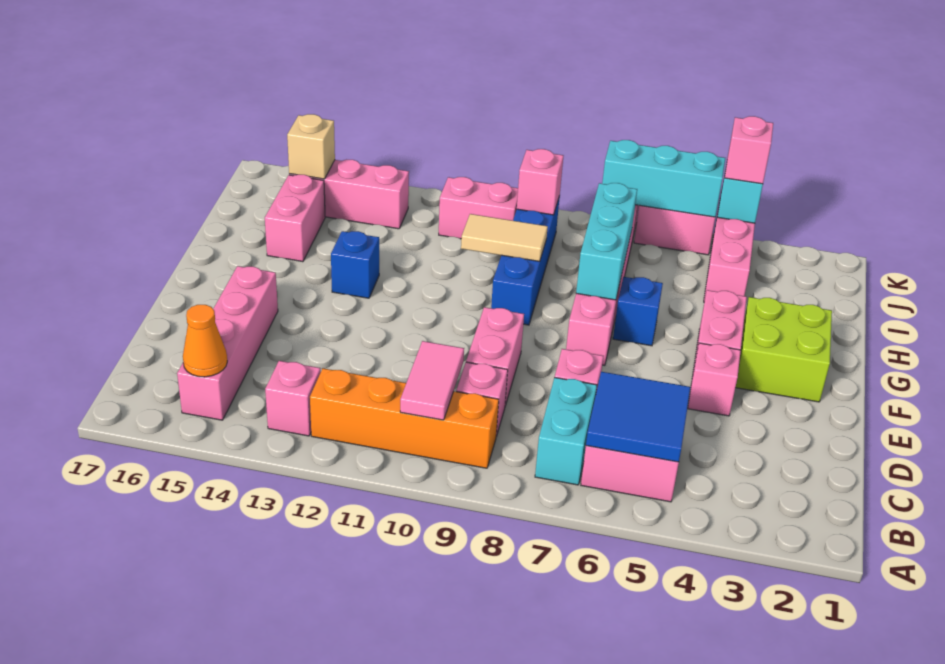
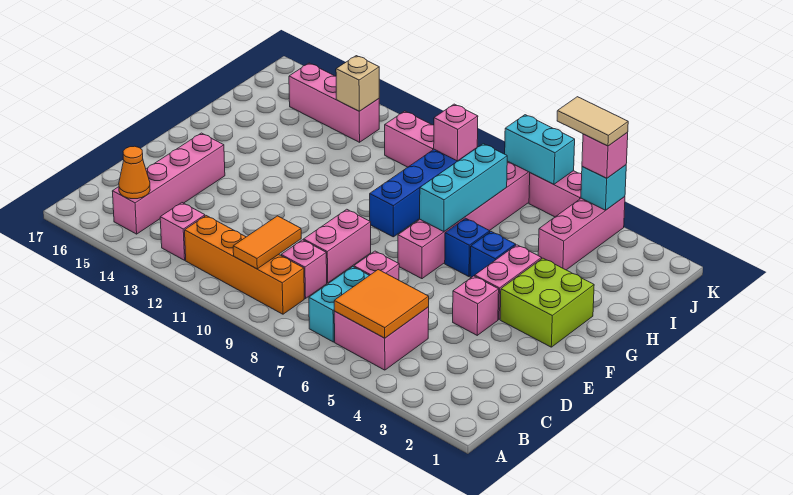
blue 2x2 tile [586,372,691,462] -> orange 2x2 tile [334,270,429,338]
pink 1x2 tile [400,341,464,420] -> orange 1x2 tile [233,216,301,269]
blue 1x1 brick [331,231,379,298] -> blue 1x1 brick moved to [470,232,516,277]
tan 1x2 tile [461,214,548,261] -> tan 1x2 tile moved to [557,97,628,146]
pink 1x2 brick [265,175,325,262] -> none
tan 1x1 brick [287,114,335,179] -> tan 1x1 brick moved to [336,56,379,111]
cyan 1x3 brick [602,140,725,217] -> cyan 1x2 brick [505,115,575,184]

